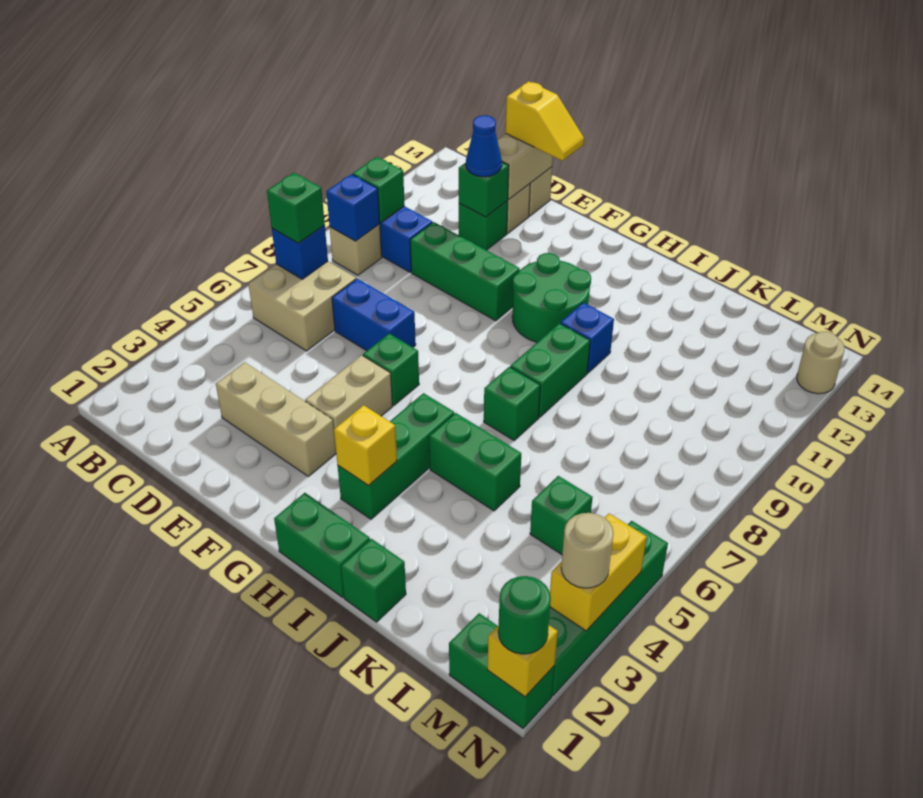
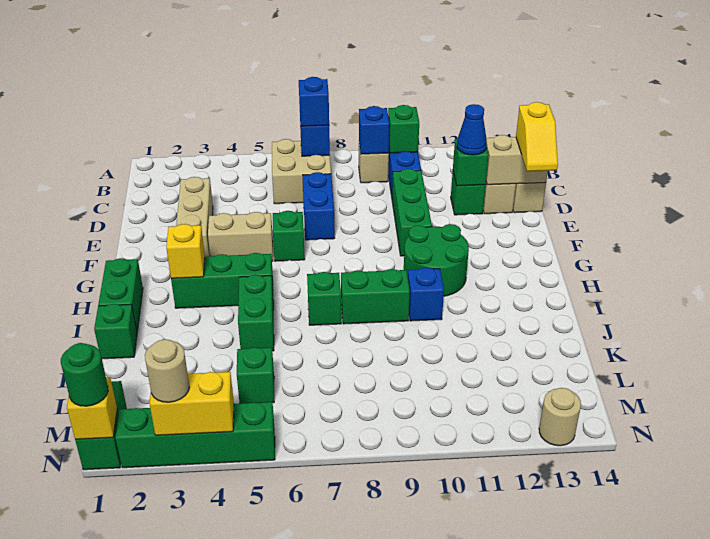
green 1x1 brick [267,173,325,243] -> blue 1x1 brick [299,77,329,126]

